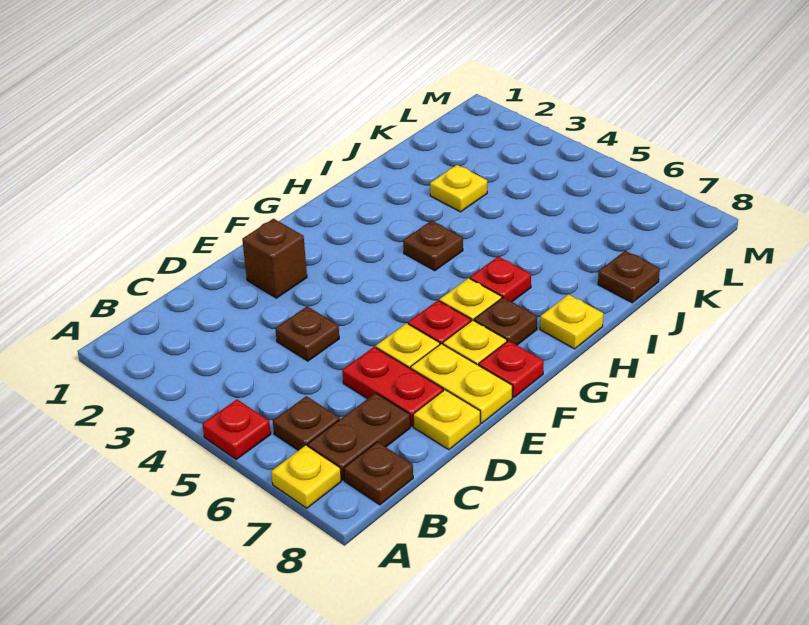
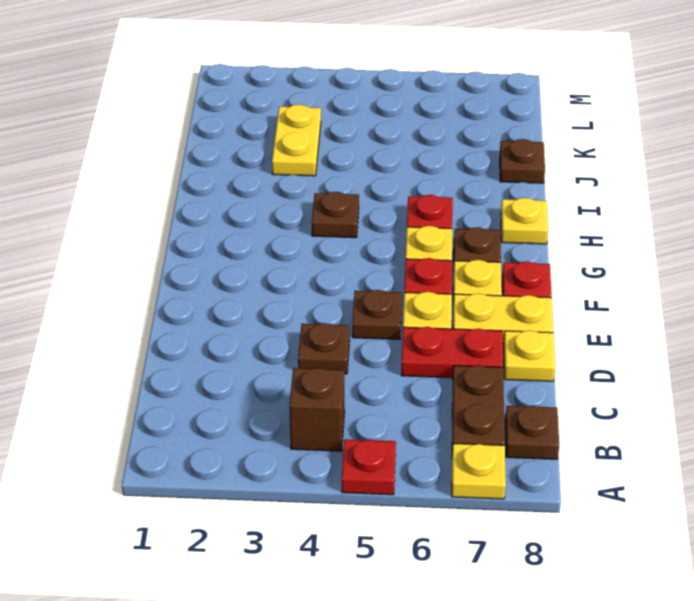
brown 1x1 plate [273,396,340,451] -> brown 1x1 plate moved to [352,290,402,339]
brown 1x1 brick [242,219,307,298] -> brown 1x1 brick moved to [289,368,345,451]
yellow 1x1 plate [430,165,487,212] -> yellow 1x2 plate [272,104,321,176]

